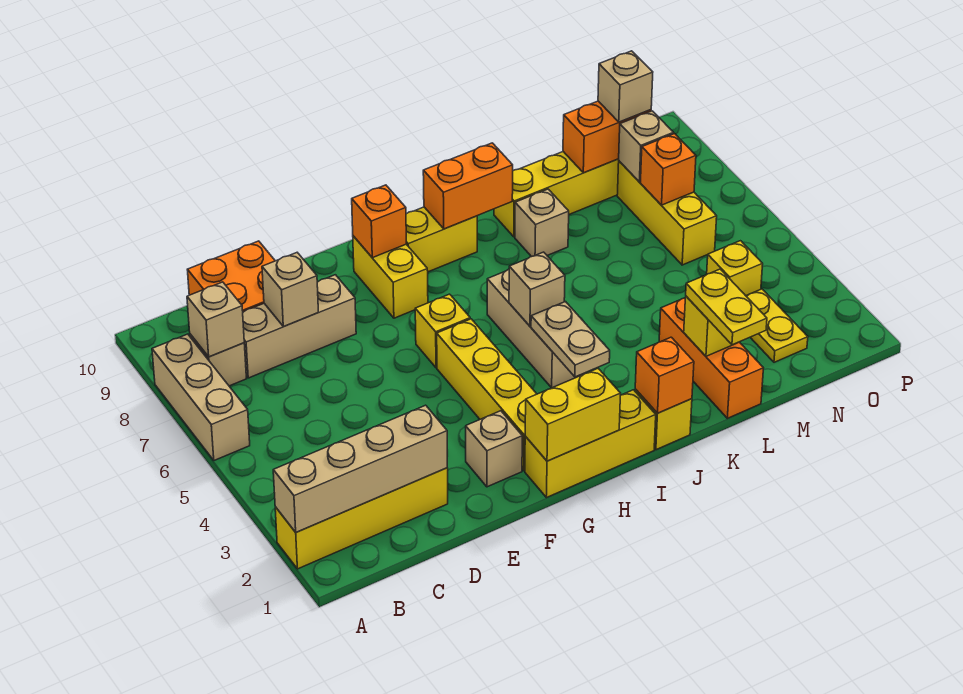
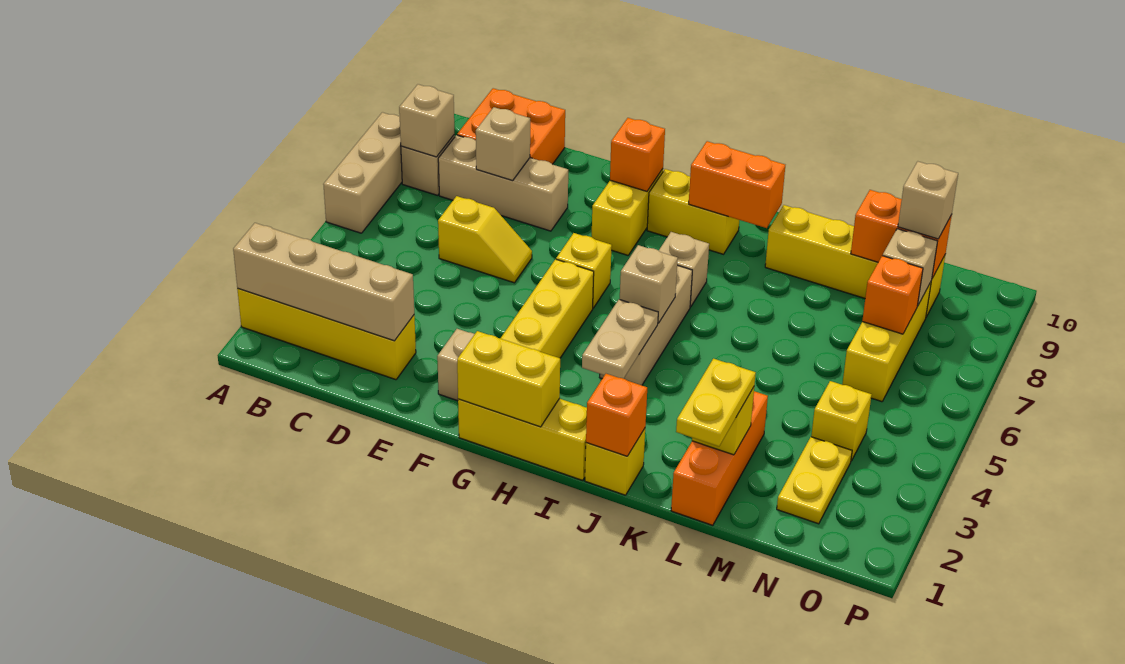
none -> yellow 1x2 slope [438,196,532,283]
tan 1x1 brick [515,189,569,257] -> tan 1x1 brick moved to [659,232,709,307]

